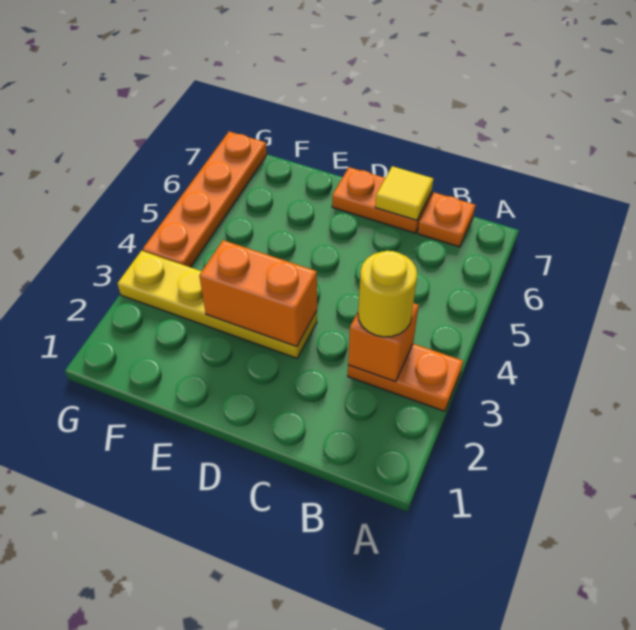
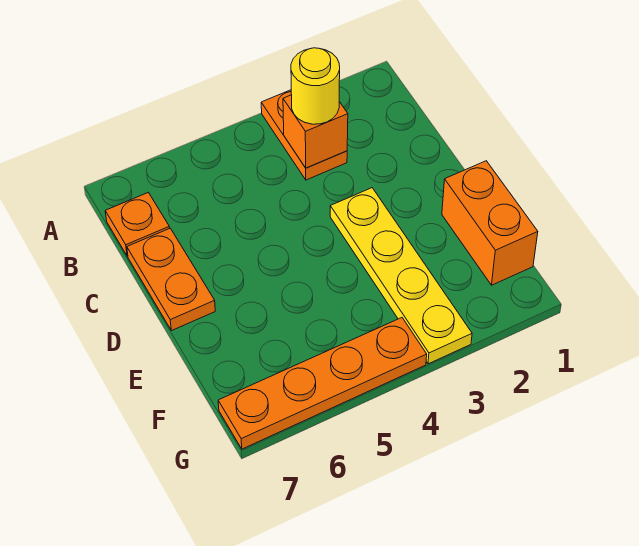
yellow 1x1 tile [375,166,433,220] -> none
orange 1x2 brick [199,240,317,347] -> orange 1x2 brick moved to [442,161,538,285]

